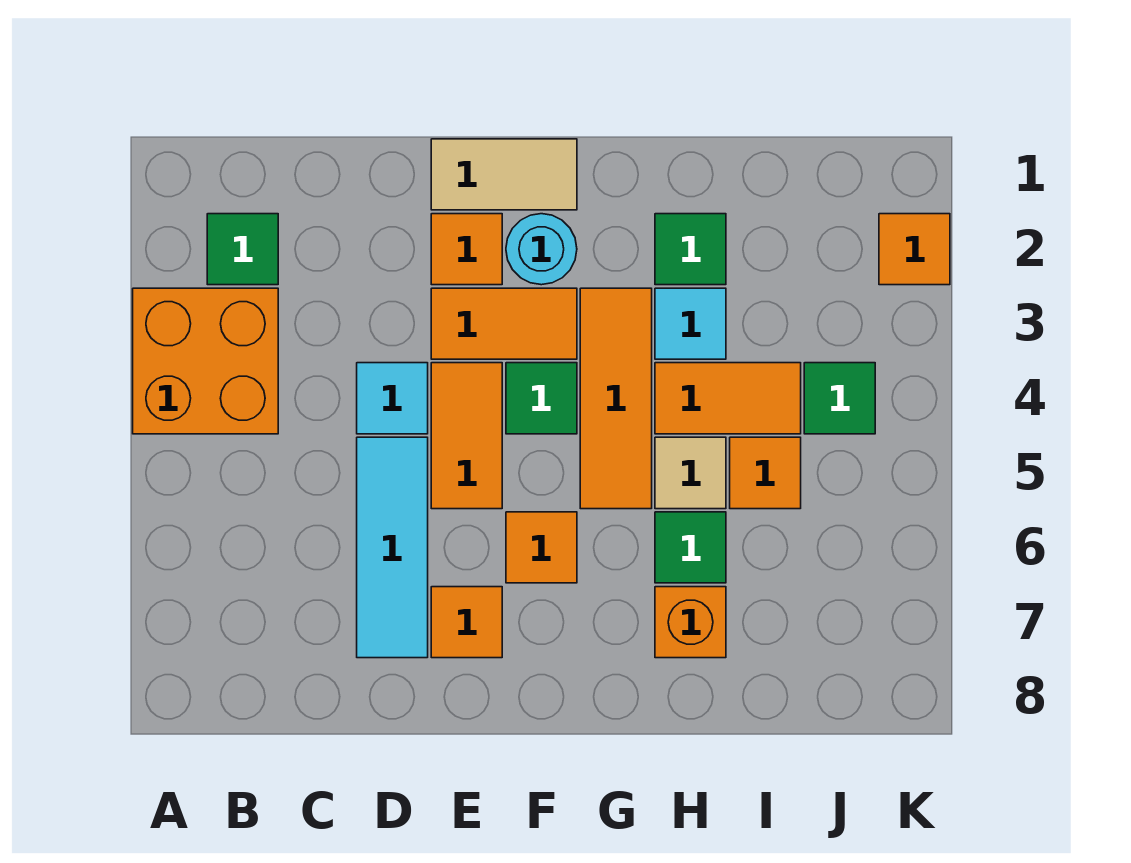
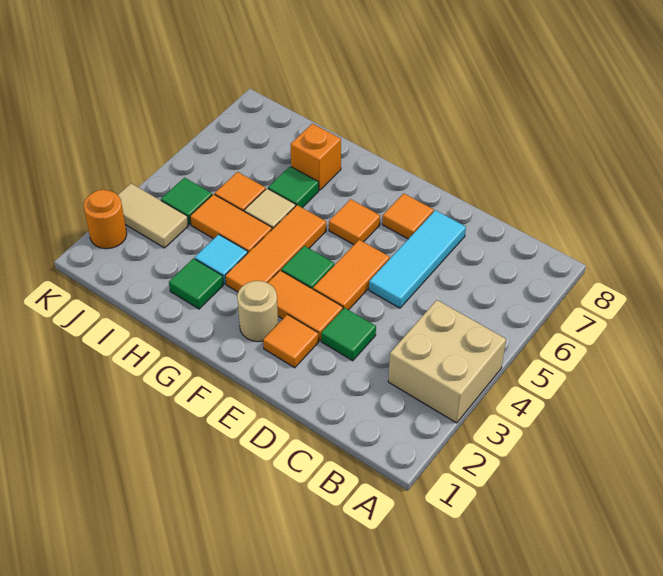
orange 2x2 brick [133,288,278,434] -> tan 2x2 brick [388,300,506,423]
green 1x1 tile [207,214,278,285] -> green 1x1 tile moved to [321,308,376,361]
cyan 1x1 tile [357,363,428,434] -> none
tan 1x2 tile [431,139,577,210] -> tan 1x2 tile moved to [118,183,189,248]
cyan 1x1 round brick [506,214,577,285] -> tan 1x1 round brick [237,281,278,342]
orange 1x1 tile [879,214,950,285] -> orange 1x1 round brick [84,190,127,249]

